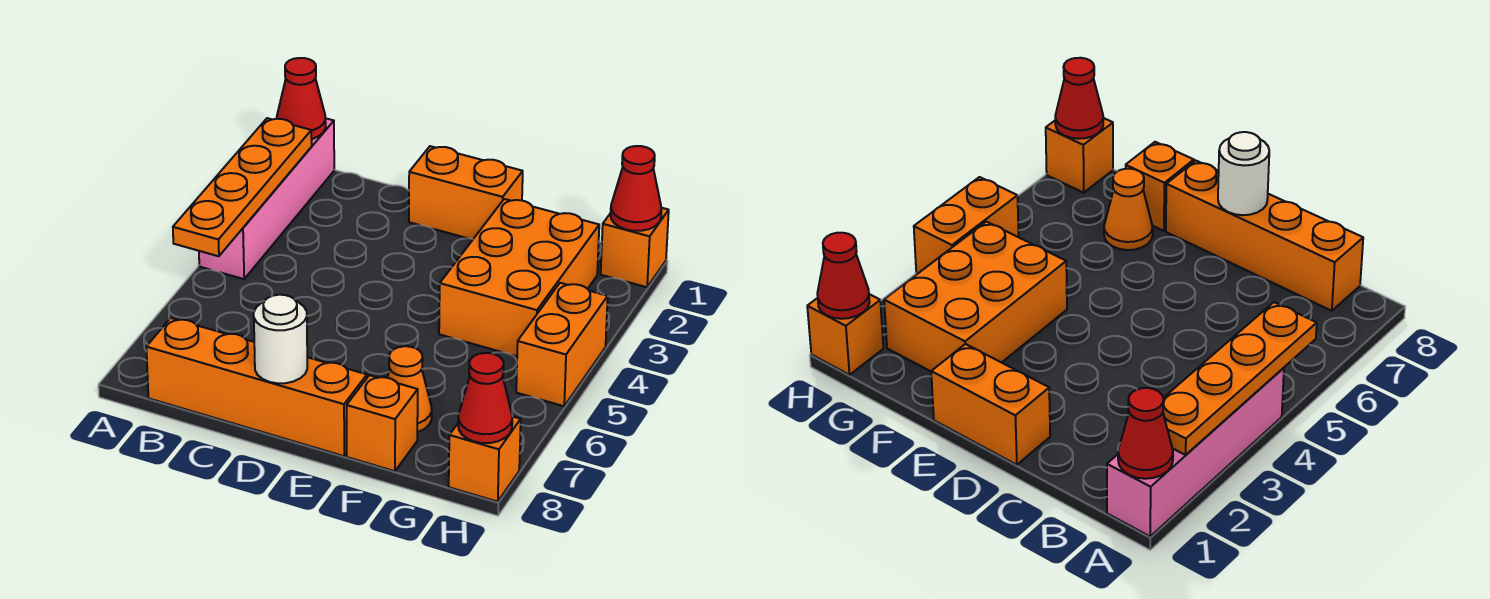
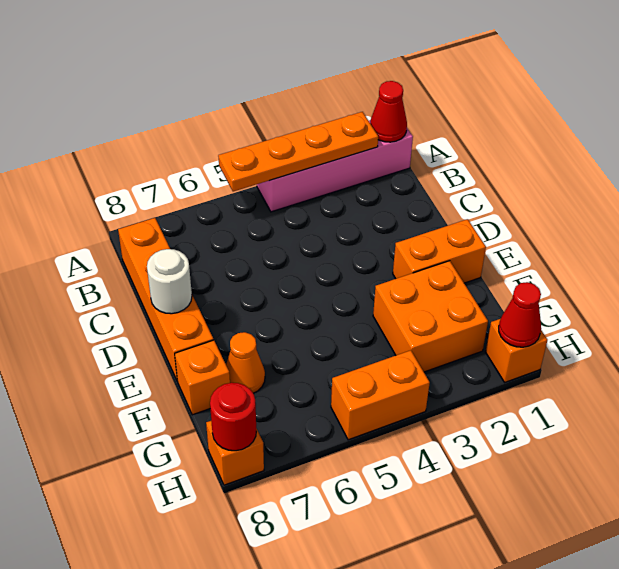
orange 1x2 brick [409,146,523,239] -> orange 1x2 brick turned to [393,219,486,283]
orange 2x3 brick [439,199,599,356] -> orange 2x2 brick [373,261,488,372]
red 1x1 cone [458,353,512,443] -> red 1x1 round brick [210,383,256,451]

